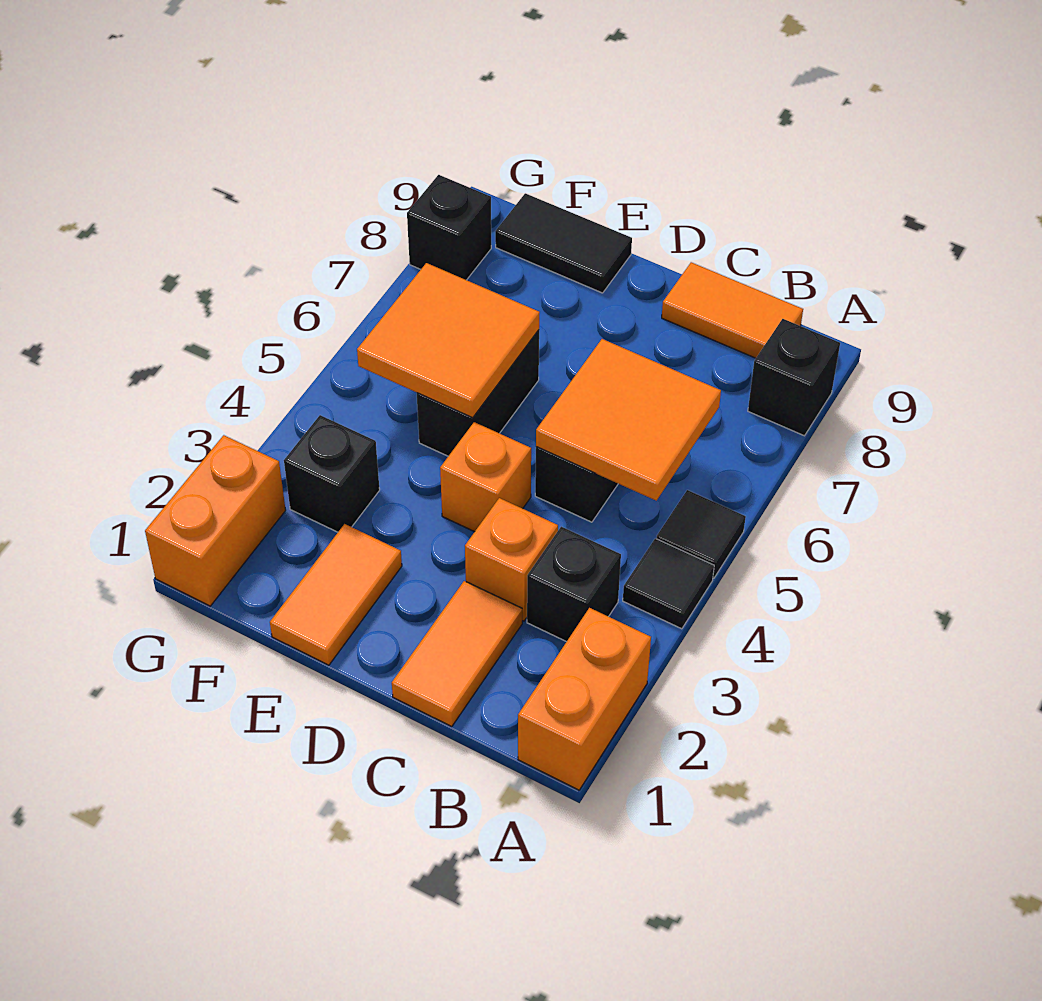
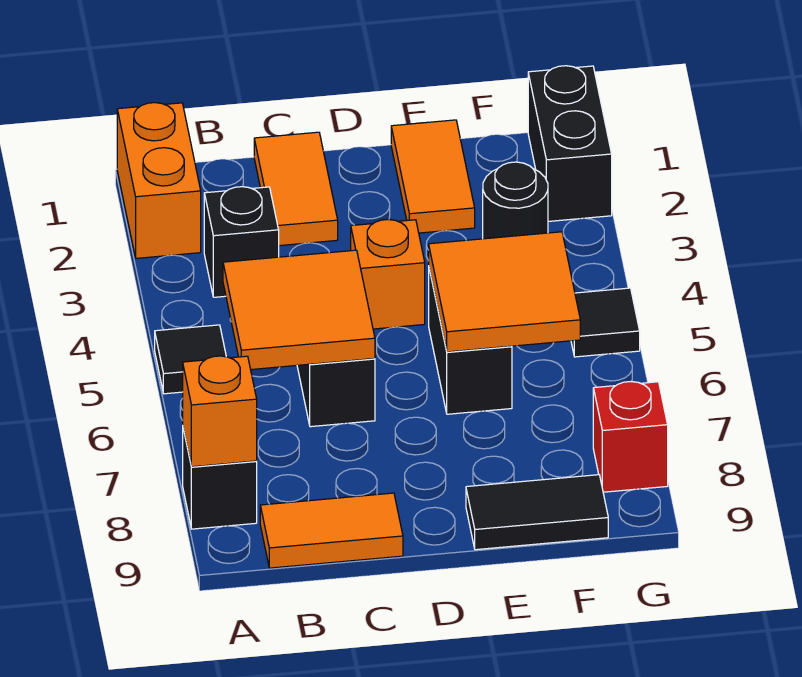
black 1x1 tile [623,538,714,629] -> black 1x1 tile moved to [571,288,640,357]
orange 1x1 brick [465,498,558,621] -> orange 1x1 brick moved to [183,356,257,467]
black 1x1 brick [284,415,380,532] -> black 1x1 round brick [483,162,548,239]
orange 1x2 brick [145,435,286,606] -> black 1x2 brick [528,66,612,221]
black 1x1 brick [407,175,491,280] -> red 1x1 brick [593,381,668,492]

